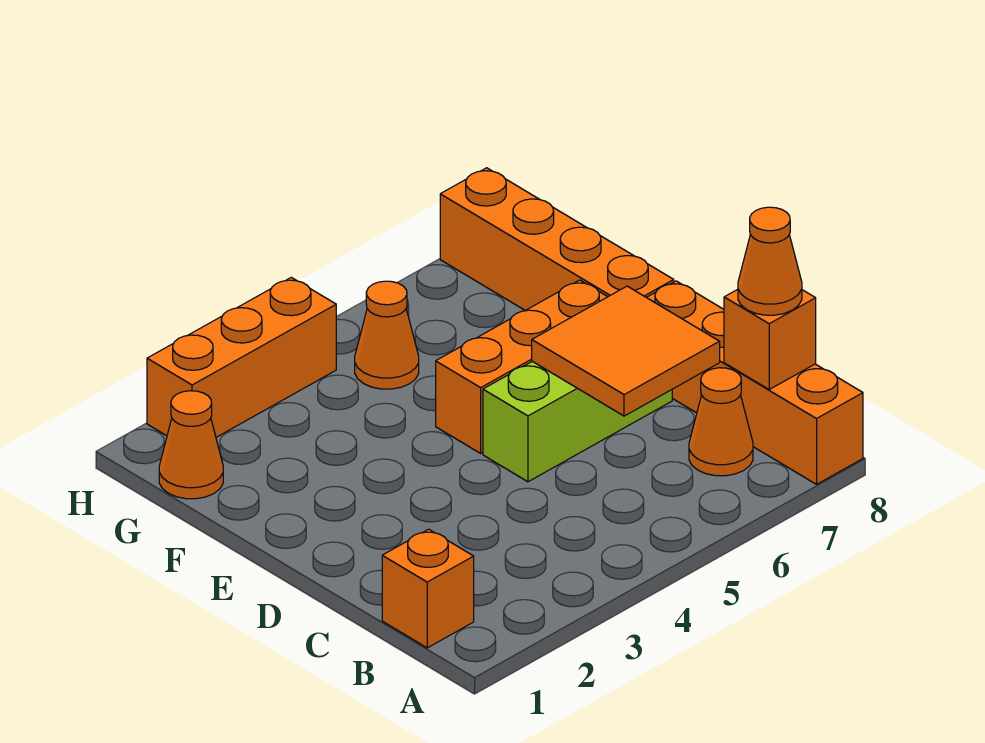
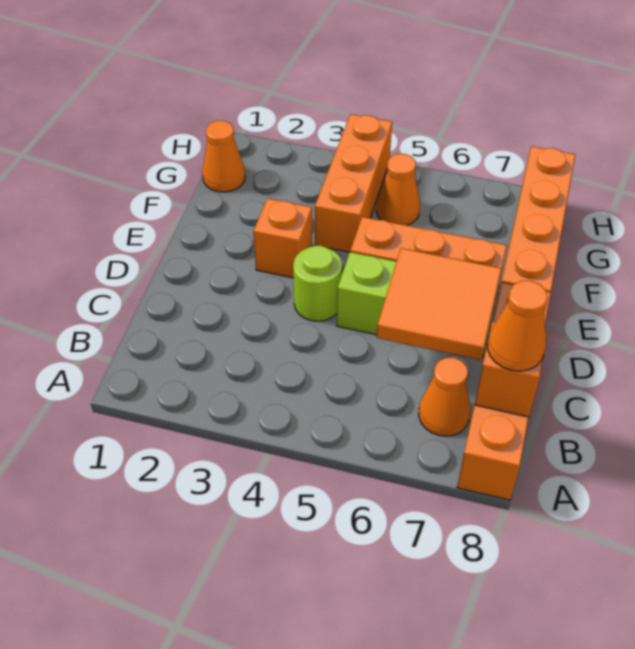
orange 1x1 brick [382,529,474,648] -> orange 1x1 brick moved to [253,198,312,278]
none -> lime 1x1 round brick [293,246,342,321]
orange 1x3 brick [147,277,336,437] -> orange 1x3 brick turned to [315,114,392,252]

